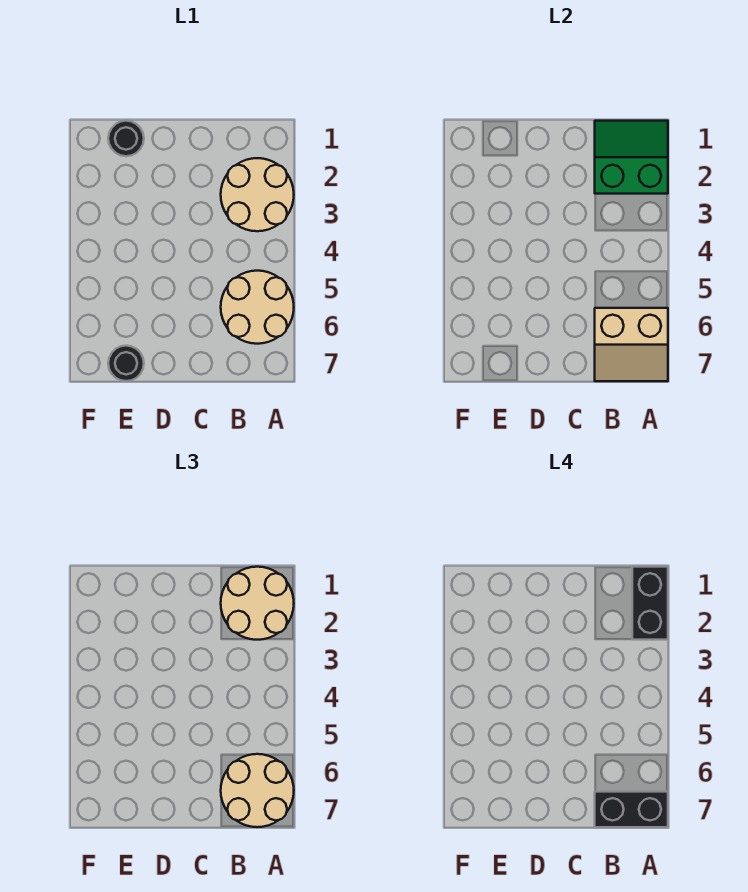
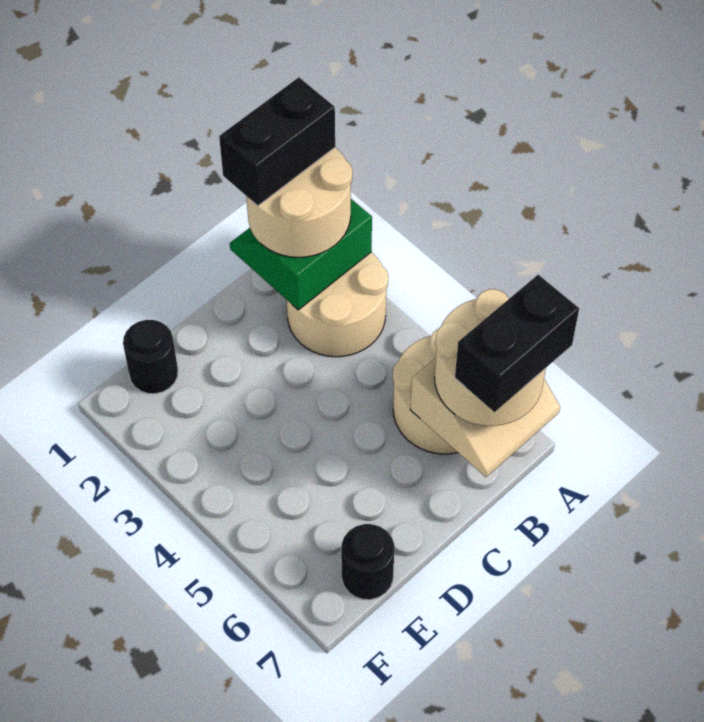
black 1x2 brick [632,567,668,640] -> black 1x2 brick turned to [219,77,335,206]

